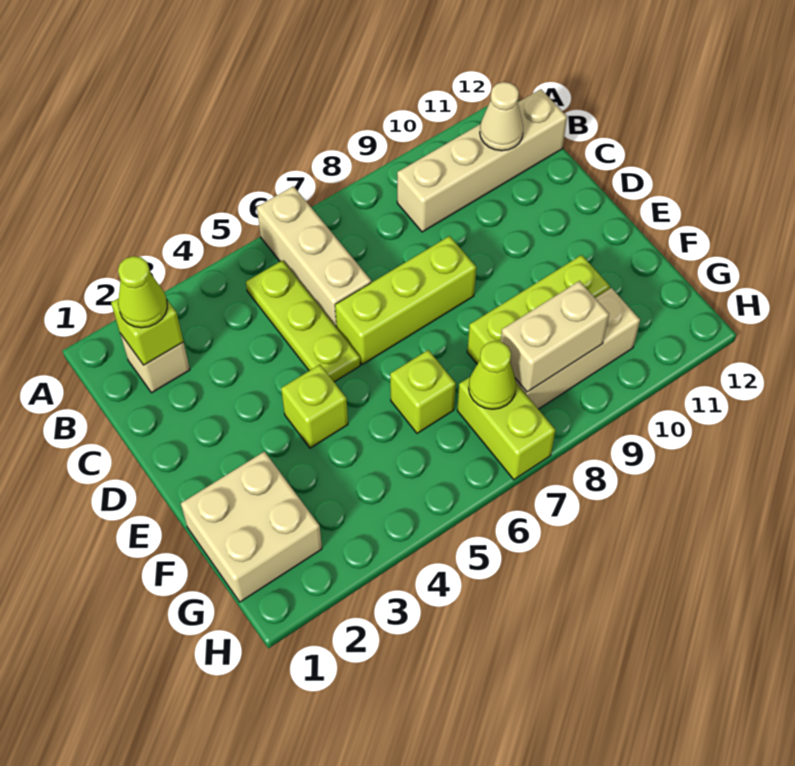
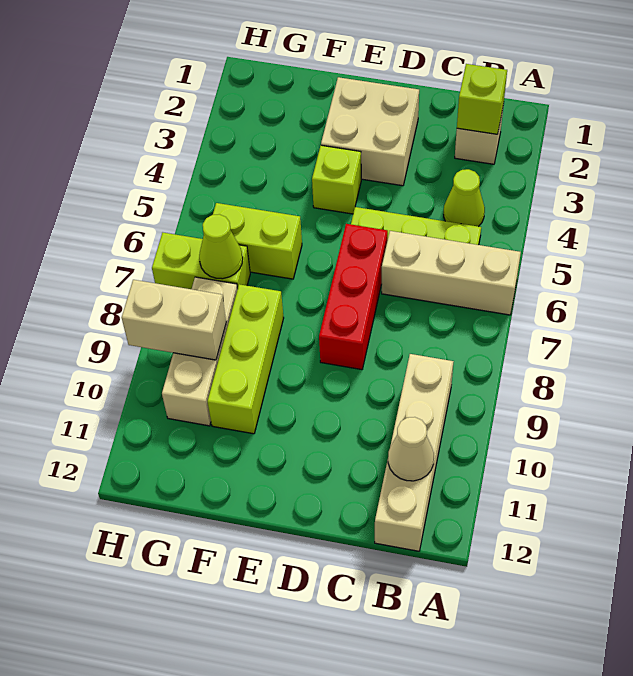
lime 1x1 cone [118,256,167,328] -> lime 1x1 cone moved to [444,169,485,227]
lime 1x3 brick [335,236,476,365] -> red 1x3 brick [319,224,388,370]
tan 2x2 brick [181,452,322,602] -> tan 2x2 brick moved to [321,77,419,186]
lime 1x1 brick [390,350,456,433] -> lime 1x2 brick [213,203,302,279]
tan 1x2 brick [501,281,609,392] -> tan 1x2 brick turned to [122,280,226,360]

